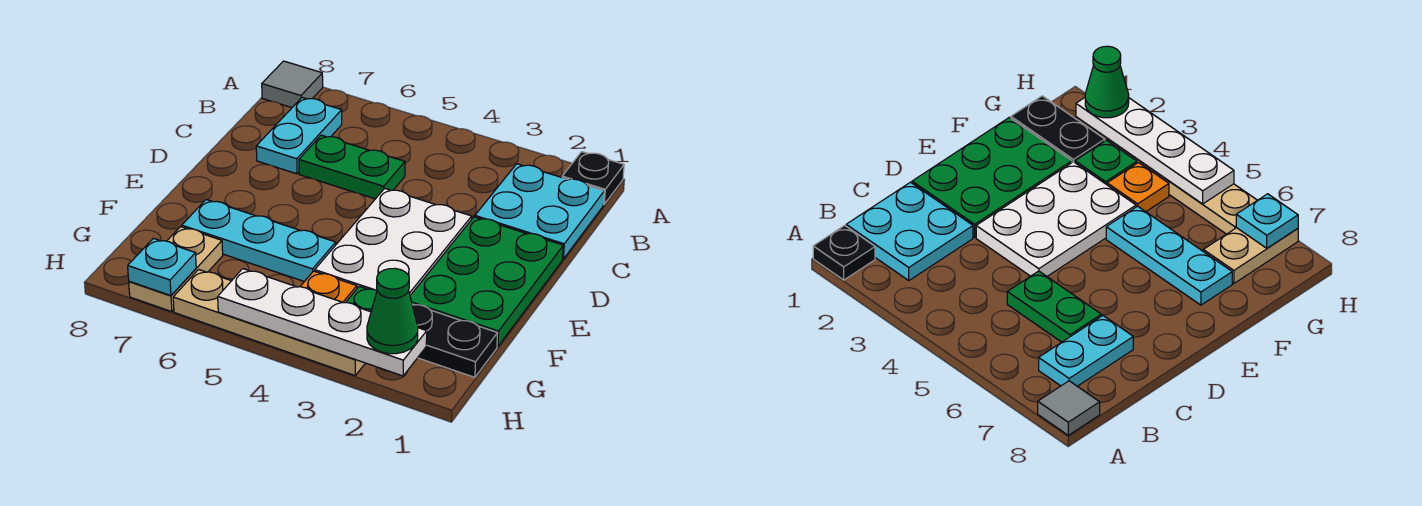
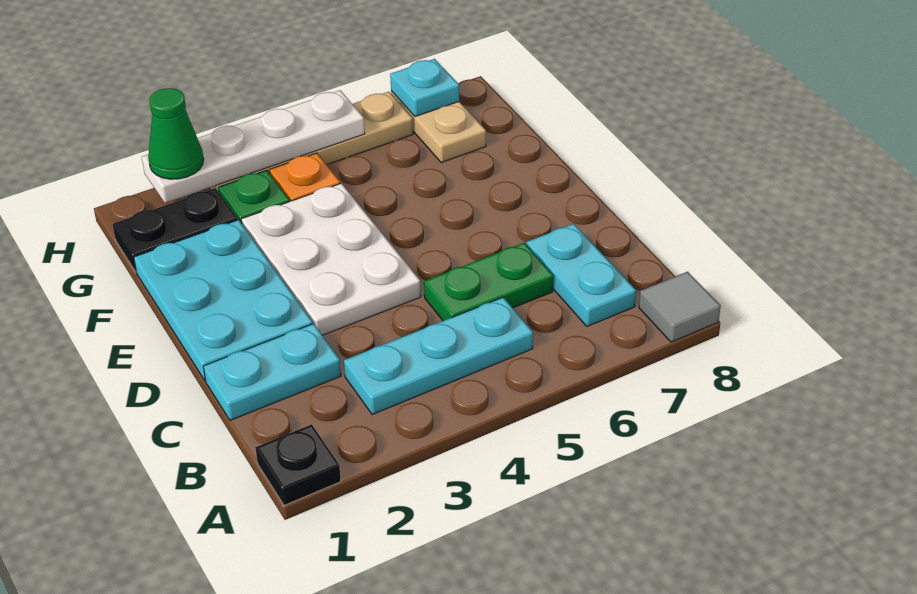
cyan 2x2 plate [475,164,604,259] -> cyan 1x2 plate [203,324,341,420]
green 2x3 plate [410,217,563,347] -> cyan 2x3 plate [134,220,313,381]
cyan 1x3 plate [182,200,336,282] -> cyan 1x3 plate moved to [344,297,533,415]

